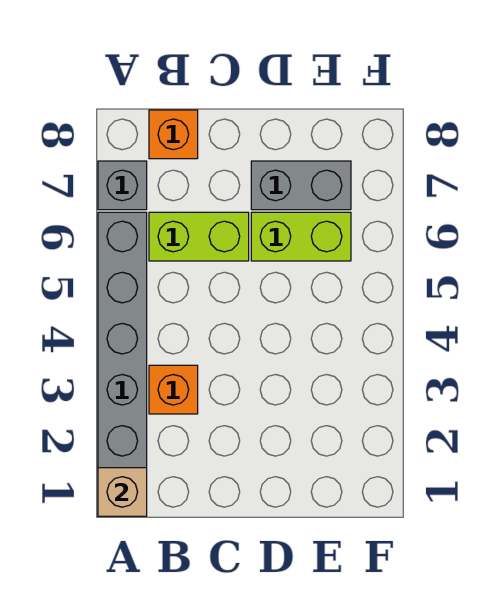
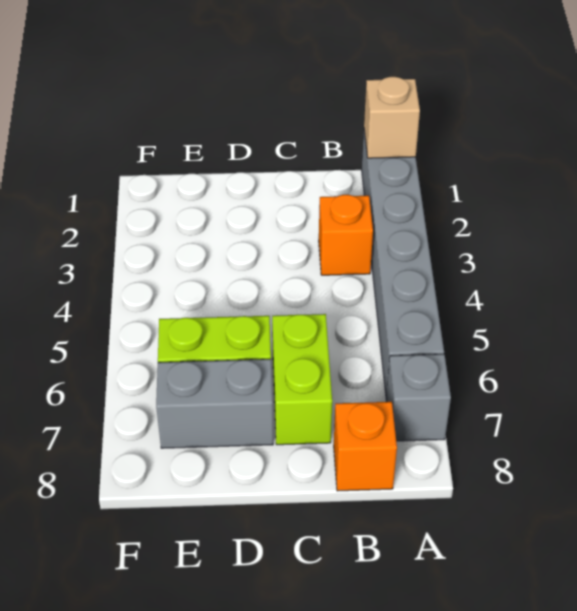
lime 1x2 brick [149,212,249,261] -> lime 1x2 brick turned to [272,314,332,445]

